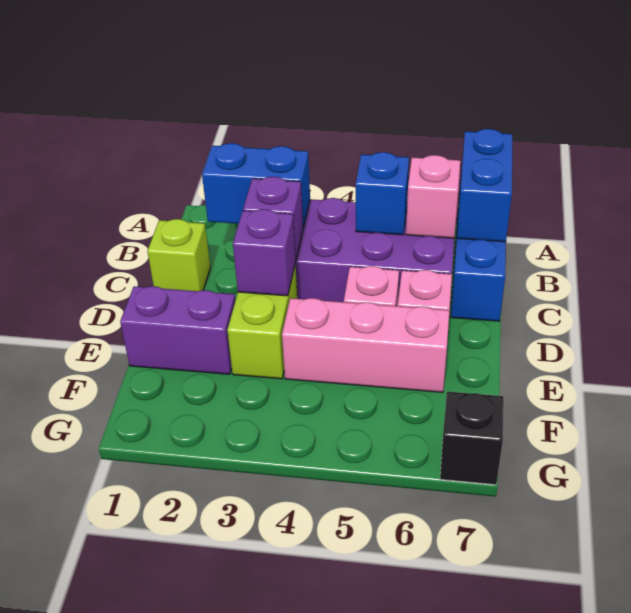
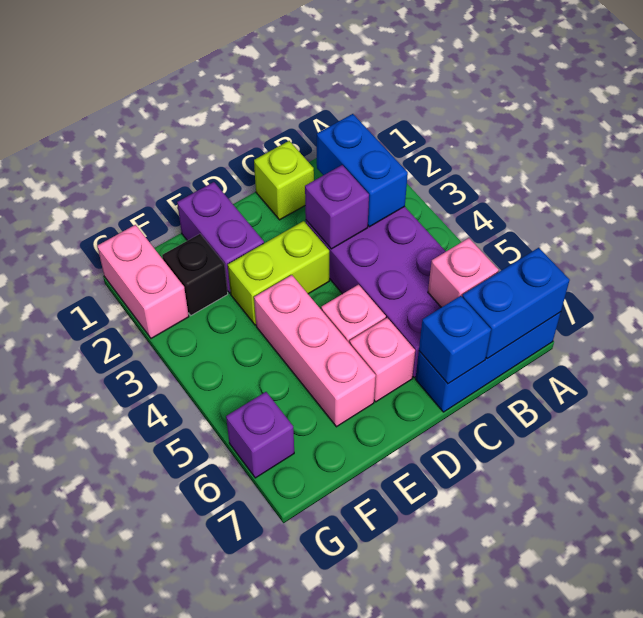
blue 1x1 brick [356,152,409,235] -> blue 1x1 brick moved to [419,296,491,384]
purple 1x1 brick [233,209,296,296] -> purple 1x1 brick moved to [226,392,294,478]
none -> pink 1x2 brick [97,225,189,339]
black 1x1 brick [440,392,504,485] -> black 1x1 brick moved to [162,234,228,315]

